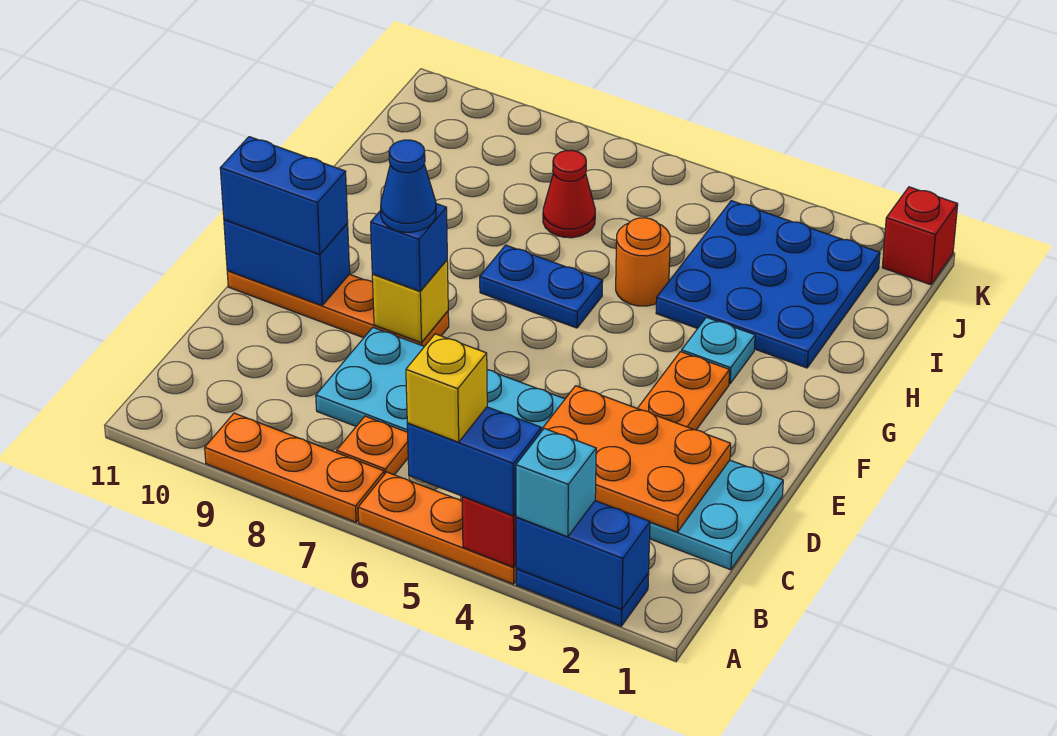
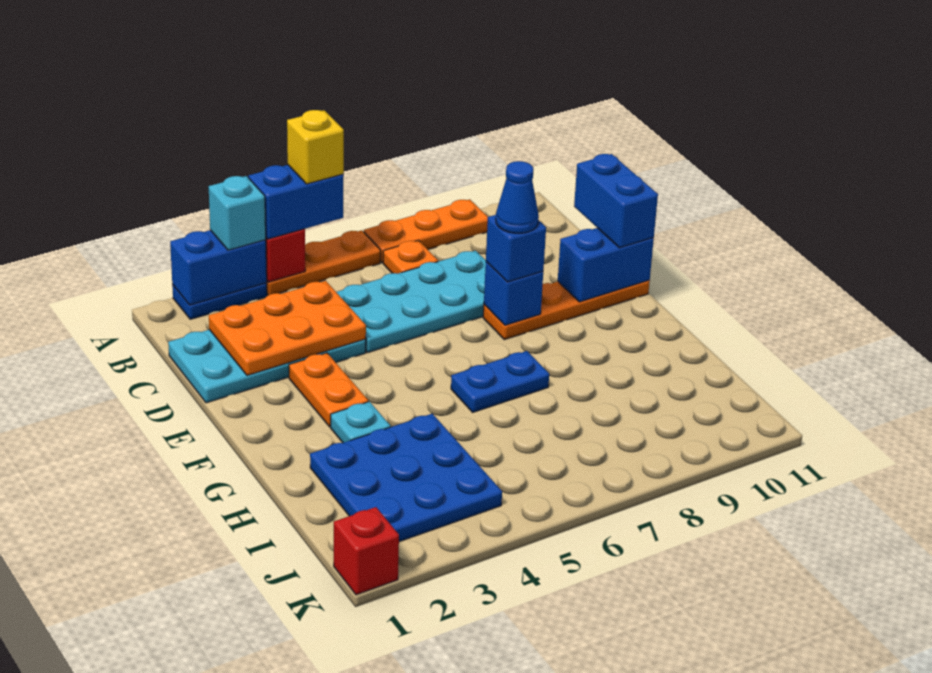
yellow 1x1 brick [372,260,448,343] -> blue 1x1 brick [484,262,543,325]
blue 1x2 brick [220,137,348,254] -> blue 1x2 brick turned to [574,154,658,248]
orange 1x1 round brick [616,218,670,306] -> none
red 1x1 cone [543,150,595,238] -> none

